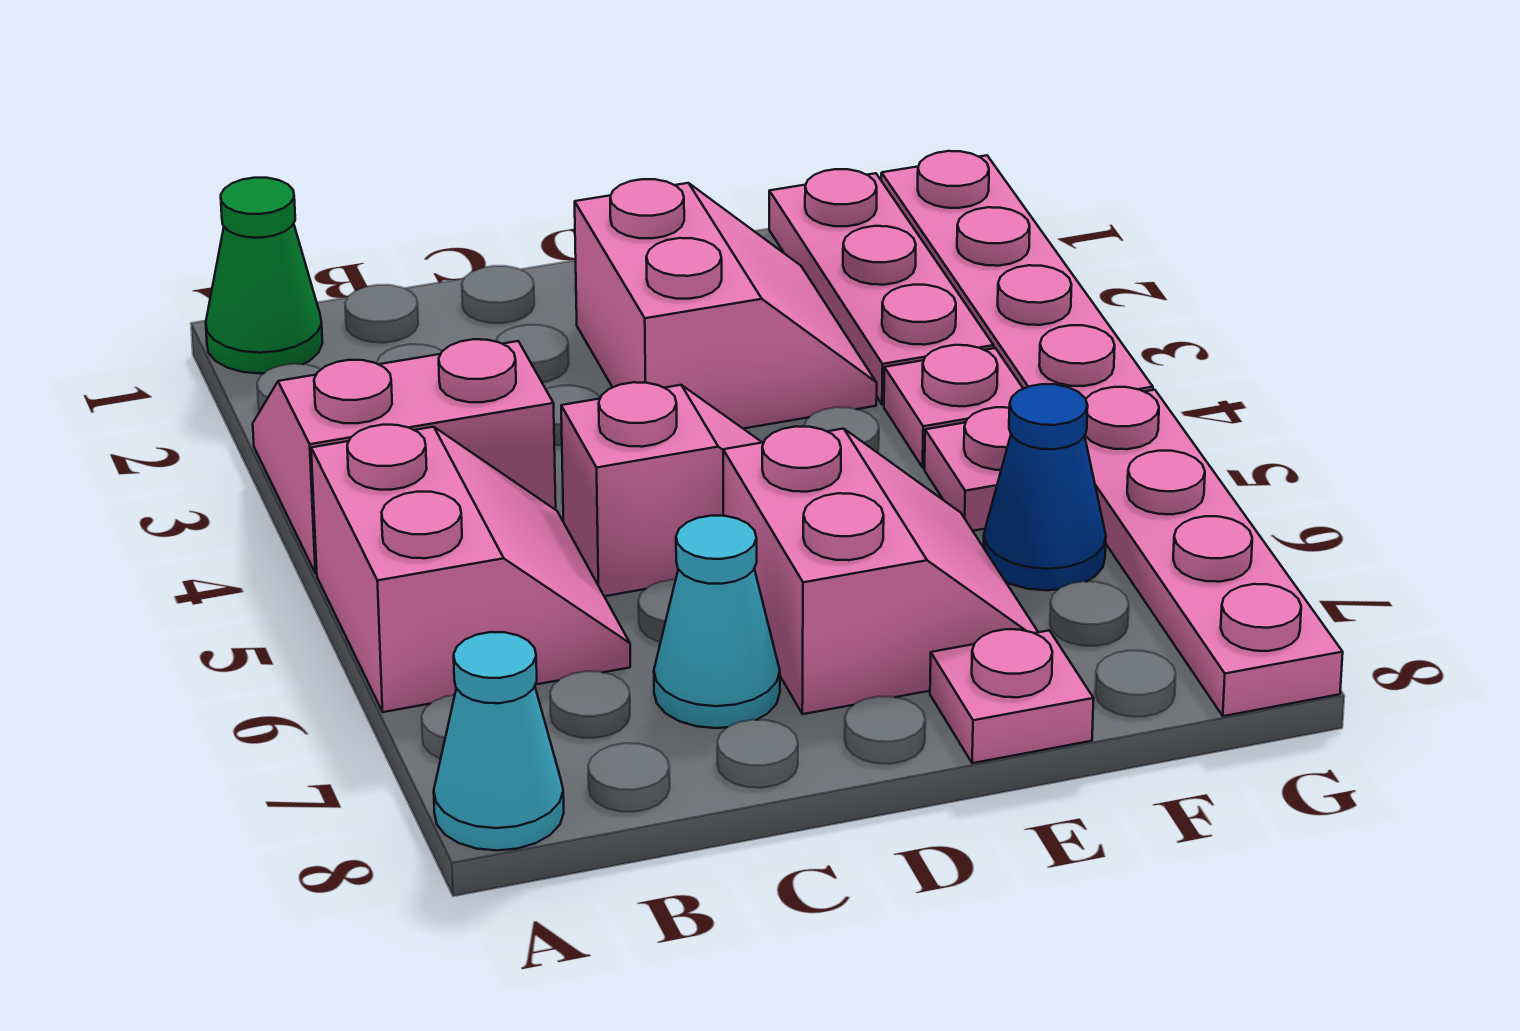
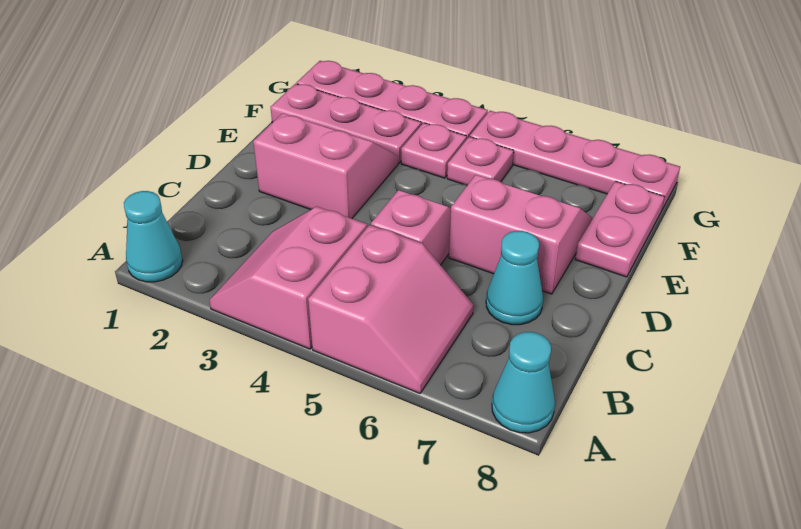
green 1x1 cone [206,178,322,374] -> cyan 1x1 cone [124,191,183,282]
pink 2x2 slope [311,425,630,712] -> pink 2x2 slope turned to [308,225,473,394]
pink 1x1 plate [930,629,1094,763] -> pink 1x2 plate [575,181,664,277]
blue 1x1 cone [983,384,1106,590] -> none

